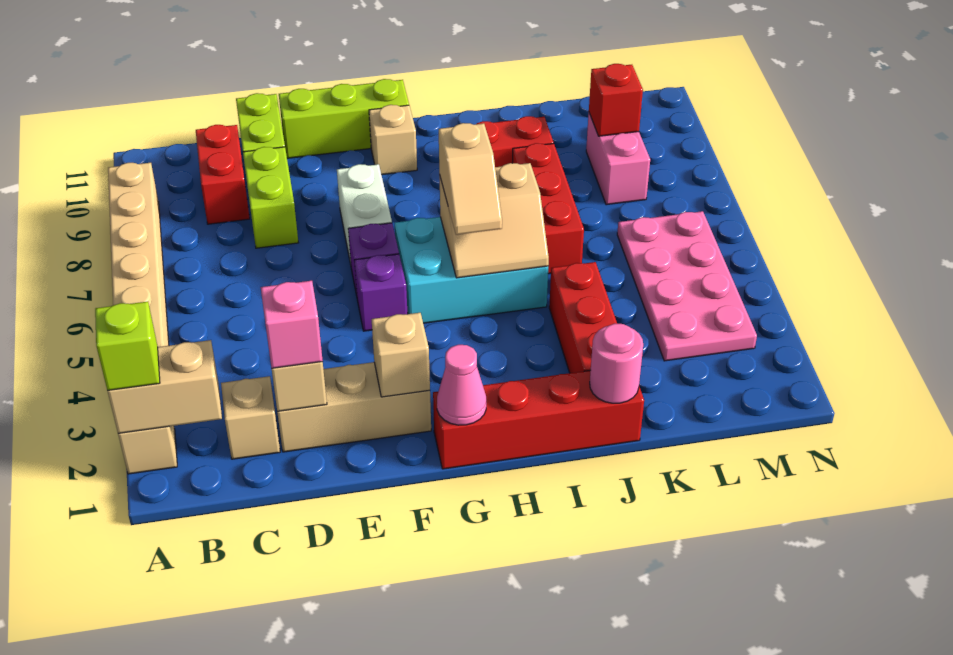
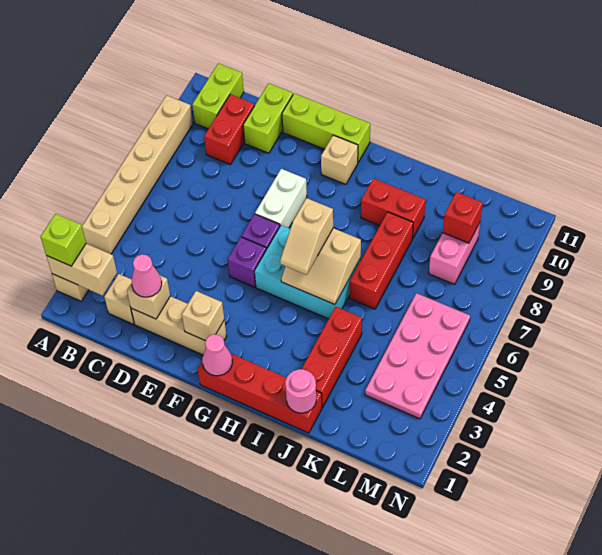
pink 1x1 brick [261,281,323,368] -> pink 1x1 cone [132,254,162,297]
lime 1x2 brick [243,147,298,248] -> lime 1x2 brick moved to [192,63,244,129]

